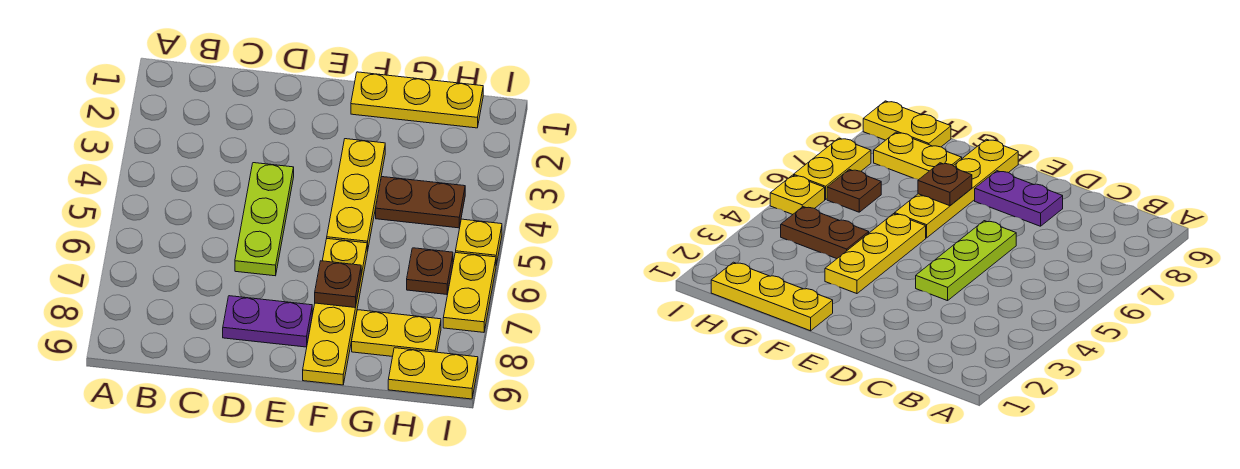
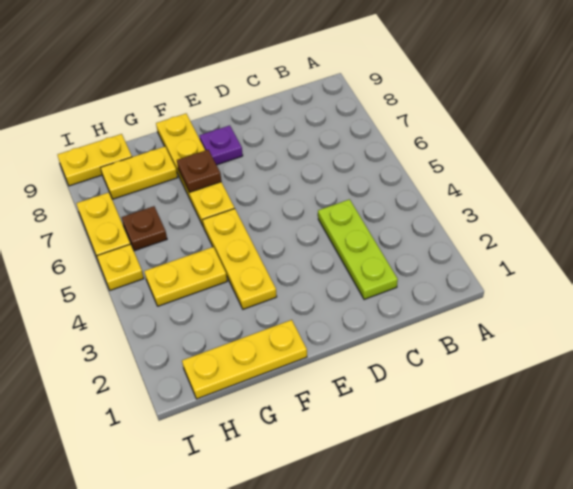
lime 1x3 plate [235,163,294,276] -> lime 1x3 plate moved to [318,199,398,300]
purple 1x2 plate [223,296,312,347] -> purple 1x1 plate [200,125,243,165]
brown 1x2 plate [376,177,465,228] -> yellow 1x2 plate [144,247,227,306]

